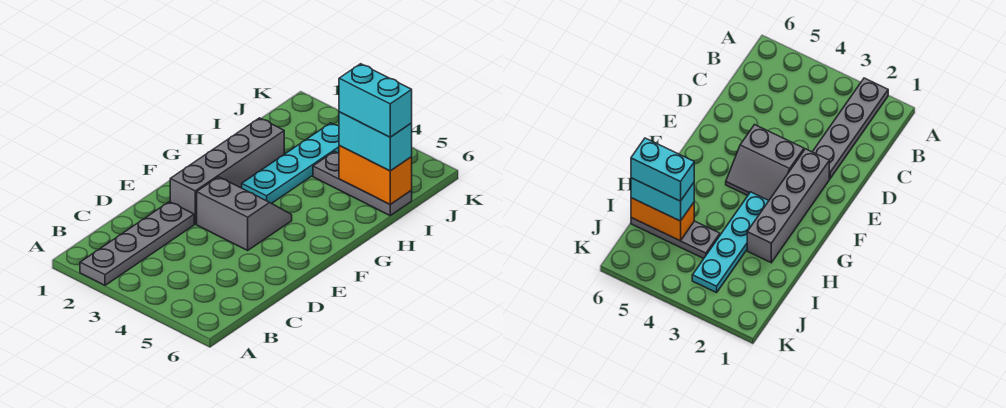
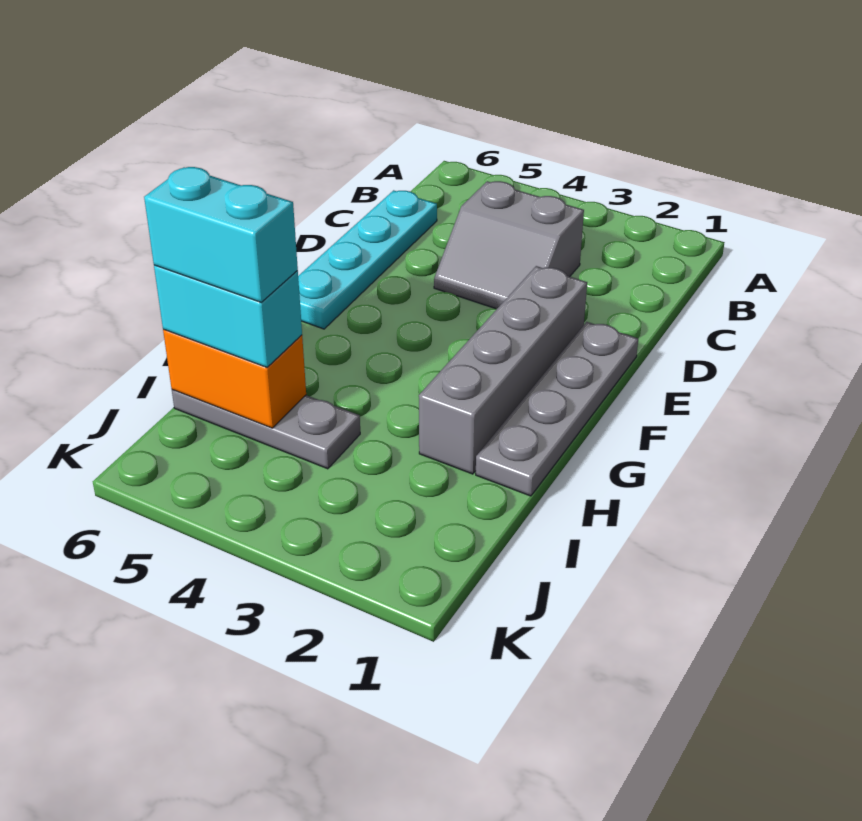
grey 1x4 plate [80,202,194,285] -> grey 1x4 plate moved to [476,322,638,496]
grey 2x2 slope [197,177,292,250] -> grey 2x2 slope moved to [434,181,584,309]
cyan 1x4 plate [242,123,339,203] -> cyan 1x4 plate moved to [298,190,437,329]

